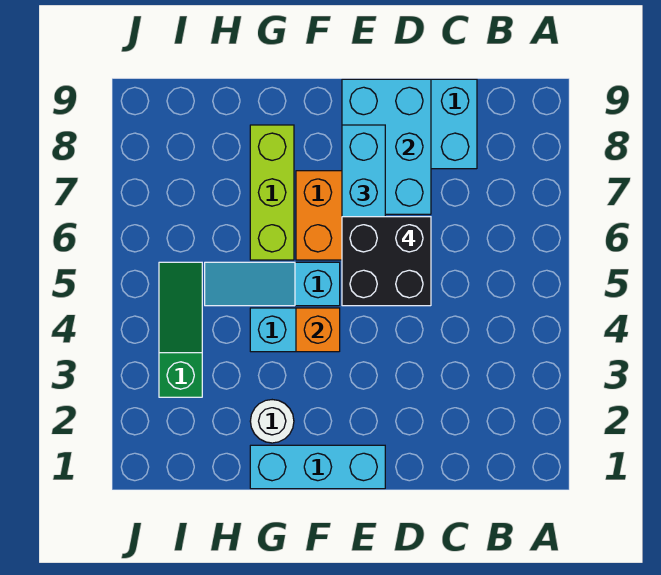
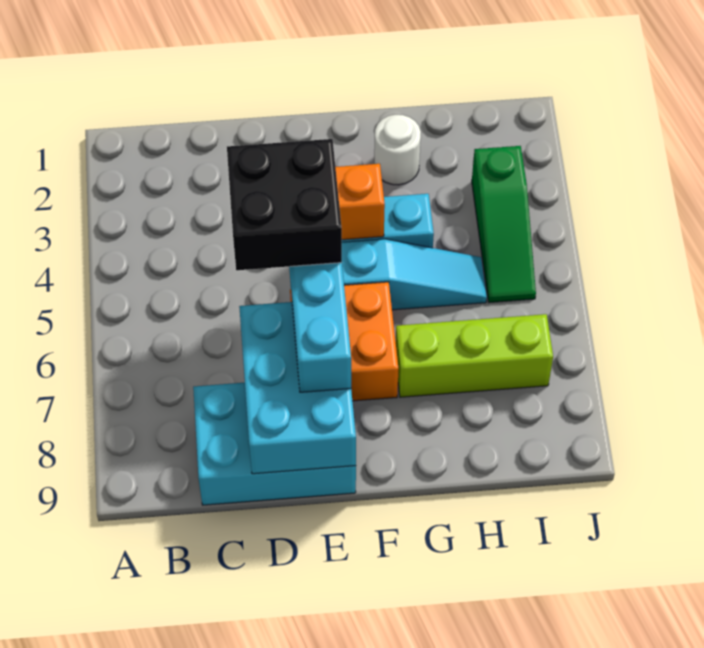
cyan 1x3 brick [250,445,385,489] -> none
lime 1x3 brick [250,125,294,260] -> lime 1x3 brick turned to [396,314,553,397]

